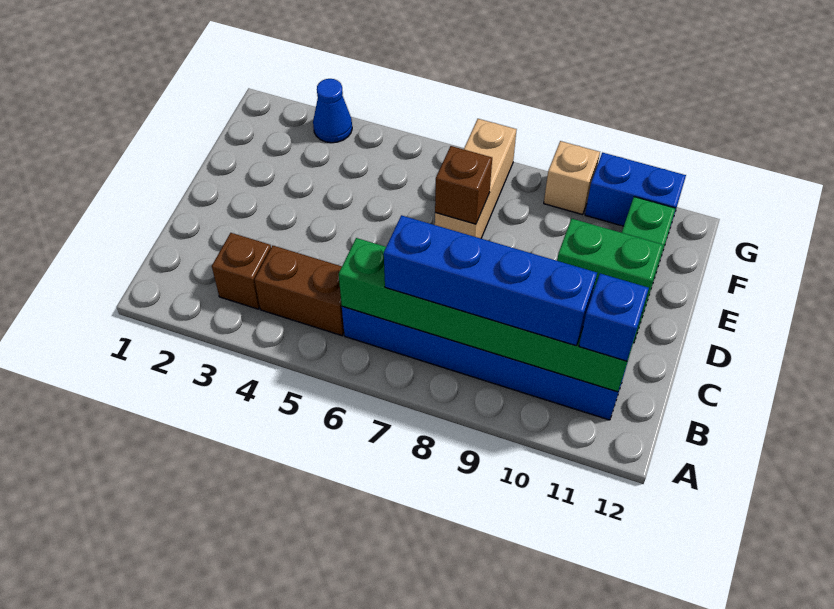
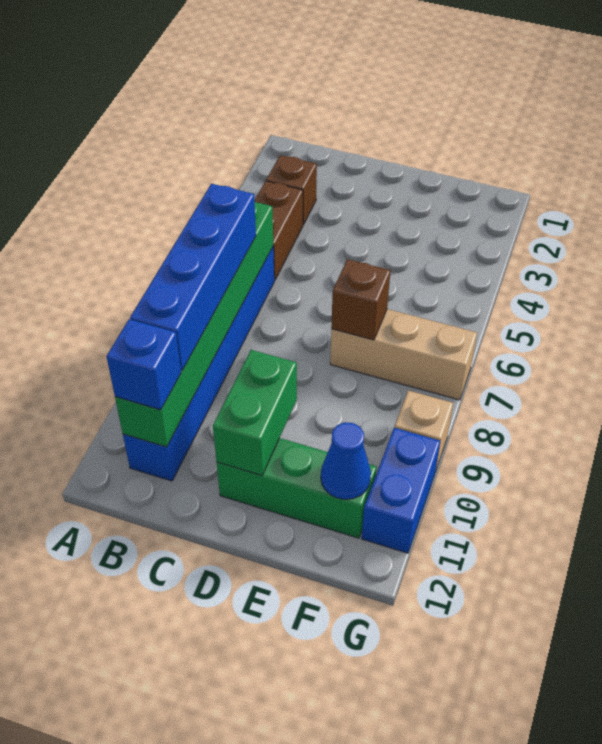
blue 1x1 cone [313,79,352,143] -> blue 1x1 cone moved to [321,422,371,499]

